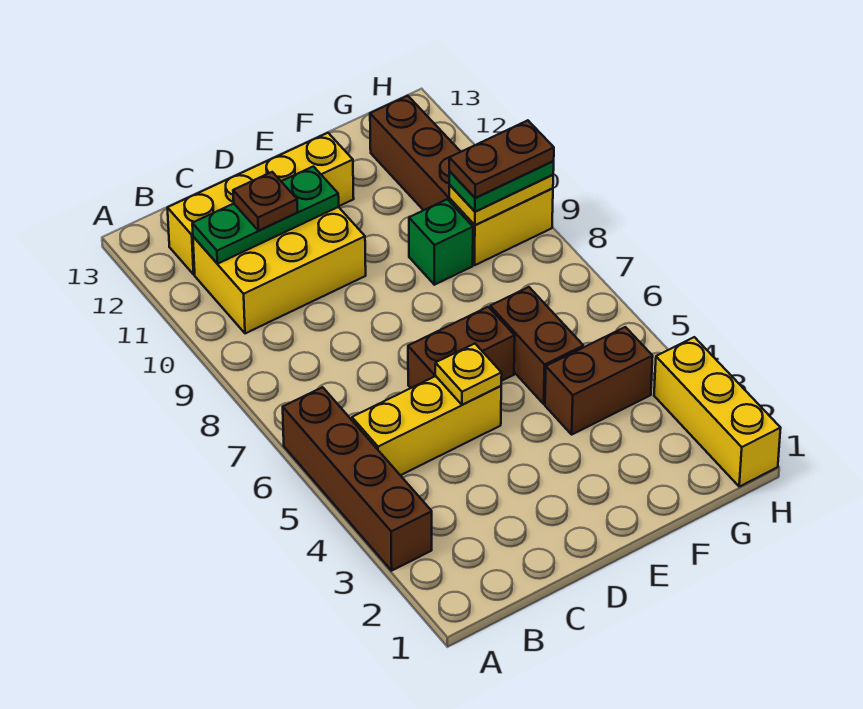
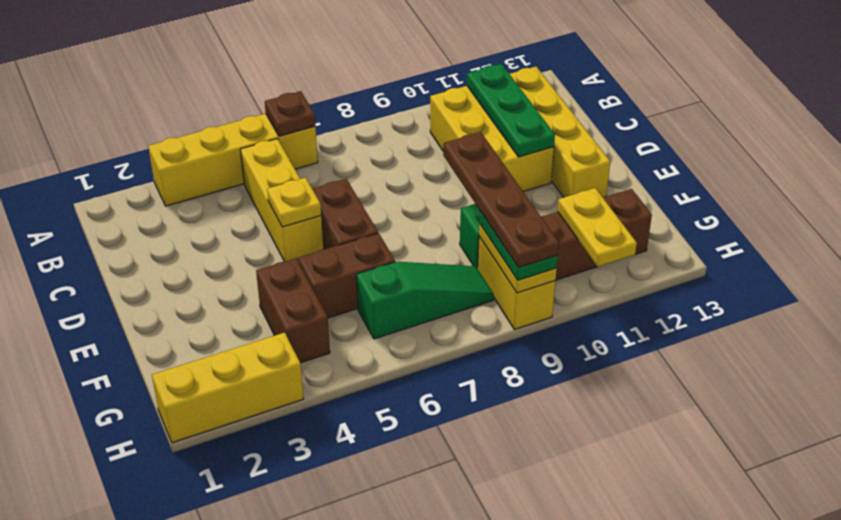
brown 1x4 brick [283,387,432,571] -> yellow 1x4 brick [148,114,318,206]
brown 1x1 plate [233,172,298,231] -> brown 1x1 plate moved to [265,91,315,136]
none -> green 1x3 slope [356,262,494,339]
brown 1x2 plate [449,120,554,198] -> brown 1x4 plate [443,132,559,267]
none -> yellow 1x2 plate [558,188,637,267]

